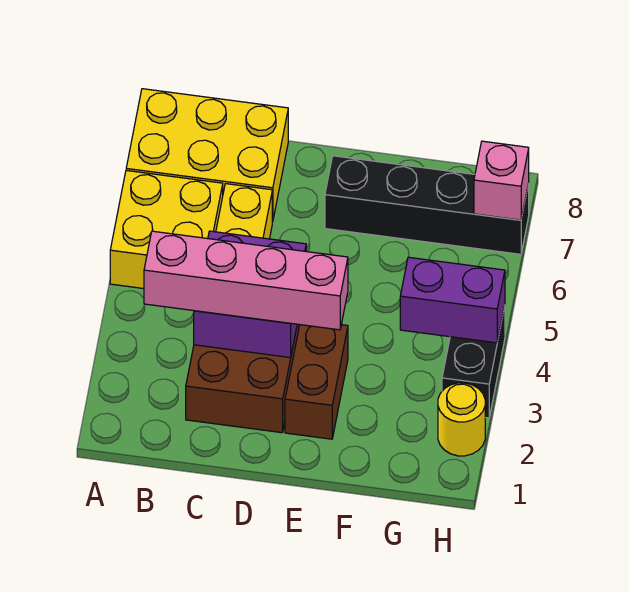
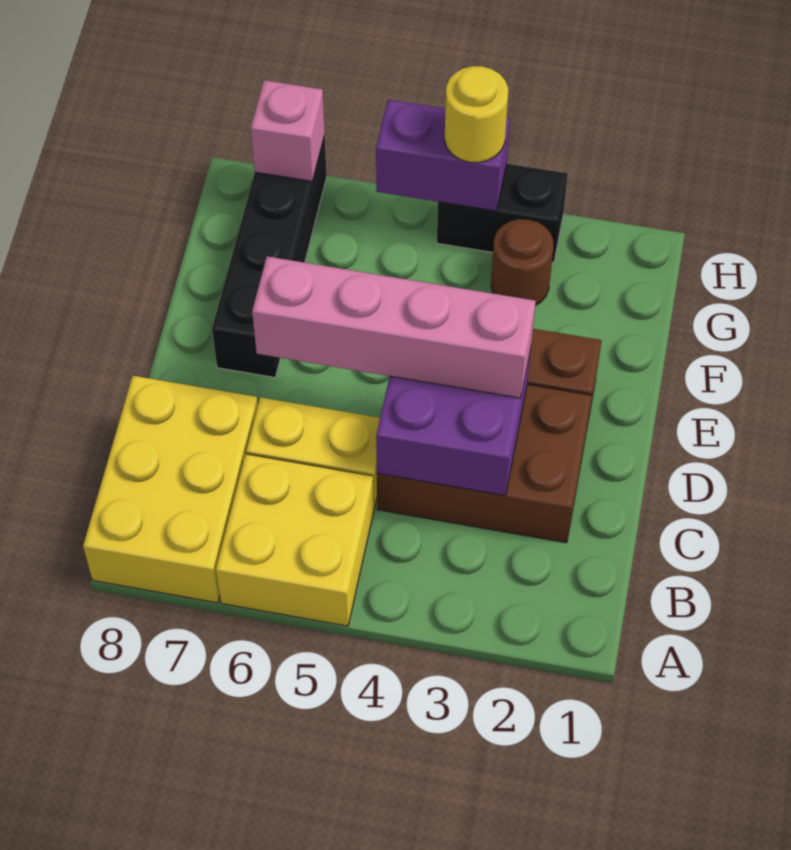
pink 1x4 brick [144,231,348,330] -> pink 1x4 brick turned to [252,257,536,398]
none -> brown 1x1 round brick [491,219,553,305]
purple 1x2 brick [400,257,505,343] -> purple 1x2 brick turned to [376,100,510,211]
yellow 1x1 round brick [438,383,485,456] -> yellow 1x1 round brick moved to [444,66,508,163]

